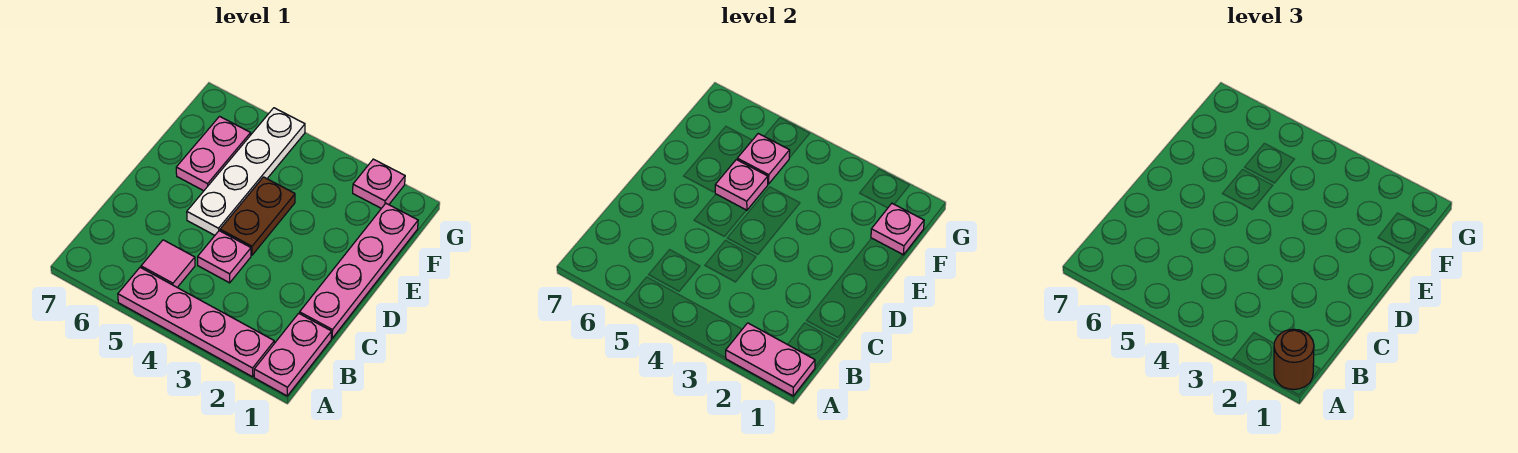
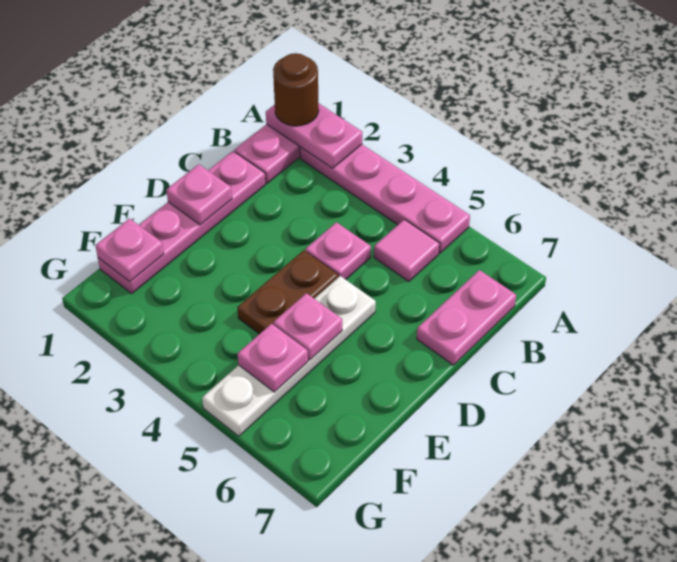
pink 1x2 plate [176,116,251,191] -> pink 1x2 plate moved to [417,270,516,365]
pink 1x1 plate [353,159,405,208] -> pink 1x1 plate moved to [166,164,232,225]

